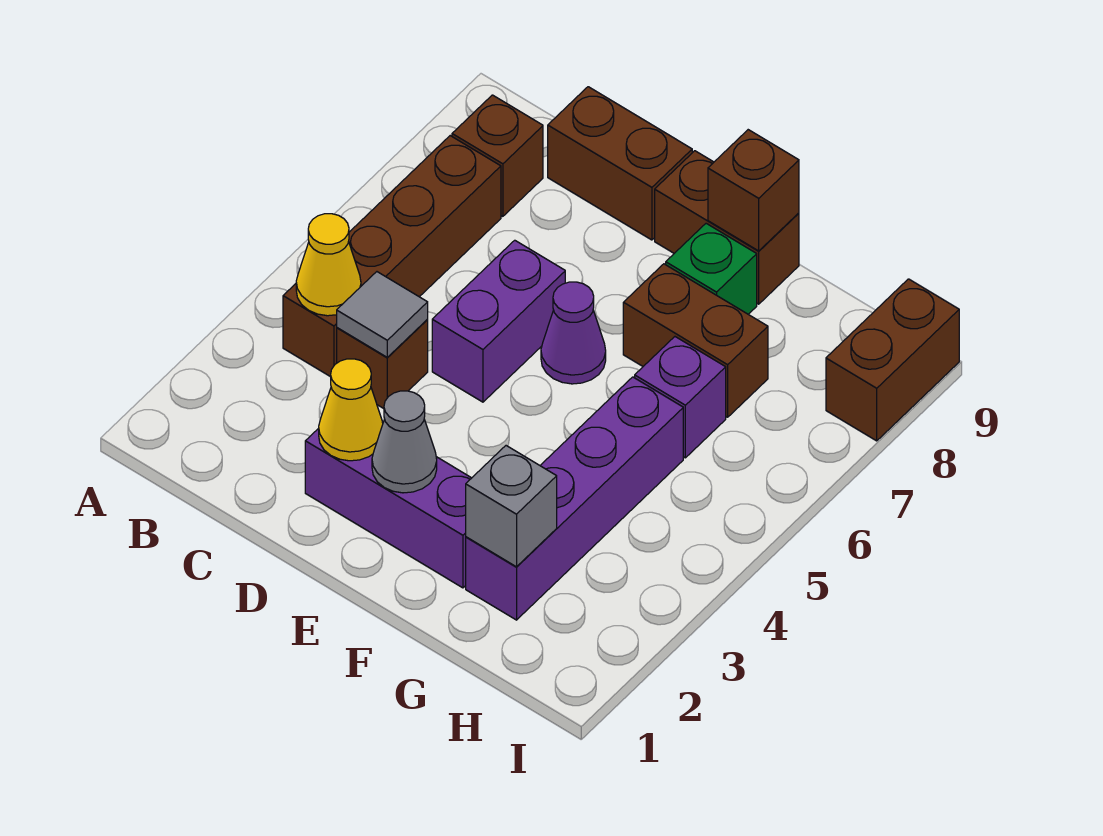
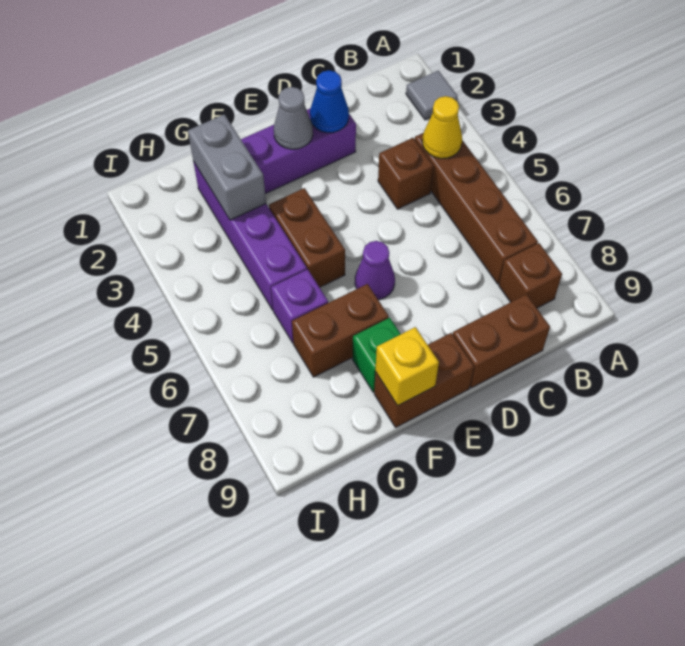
grey 1x1 tile [337,272,428,358] -> grey 1x1 tile moved to [406,71,458,120]
yellow 1x1 cone [319,359,383,461] -> blue 1x1 cone [310,70,349,133]
purple 1x2 brick [432,240,565,402] -> none
brown 1x1 brick [708,130,799,251] -> yellow 1x1 brick [375,327,439,406]
grey 1x1 brick [466,446,557,567] -> grey 1x2 brick [188,114,266,220]
brown 1x2 brick [826,279,959,441] -> brown 1x2 brick moved to [269,188,345,287]

